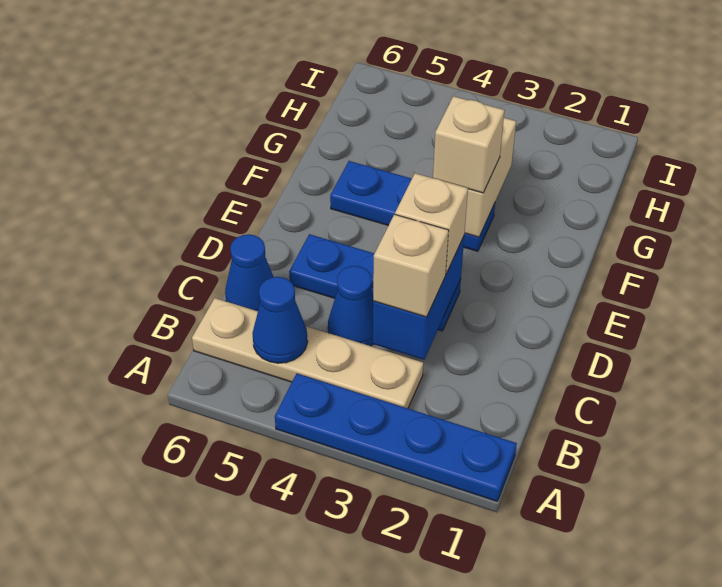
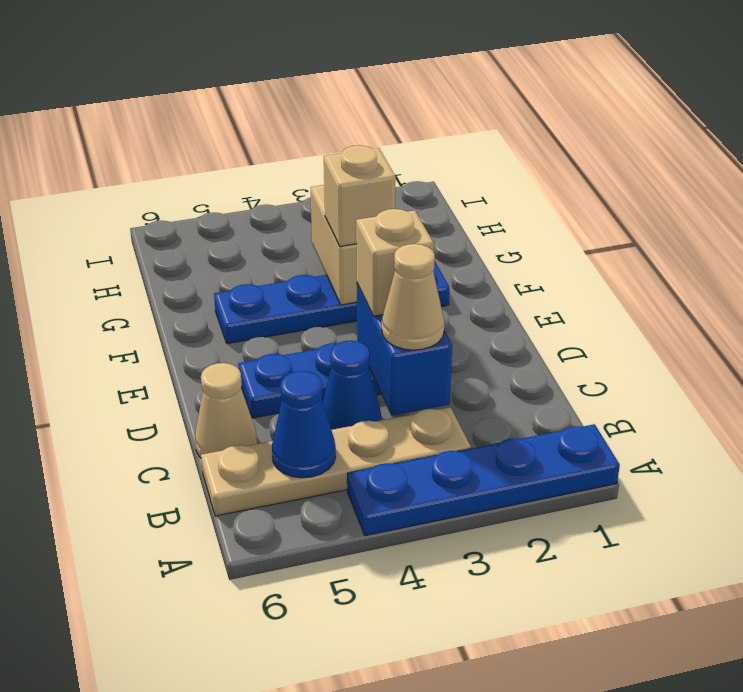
tan 1x1 brick [373,214,449,317] -> tan 1x1 cone [382,244,444,350]
blue 1x1 cone [225,234,273,311] -> tan 1x1 cone [195,363,257,458]
blue 1x3 plate [330,161,495,251] -> blue 1x4 plate [214,261,449,344]

